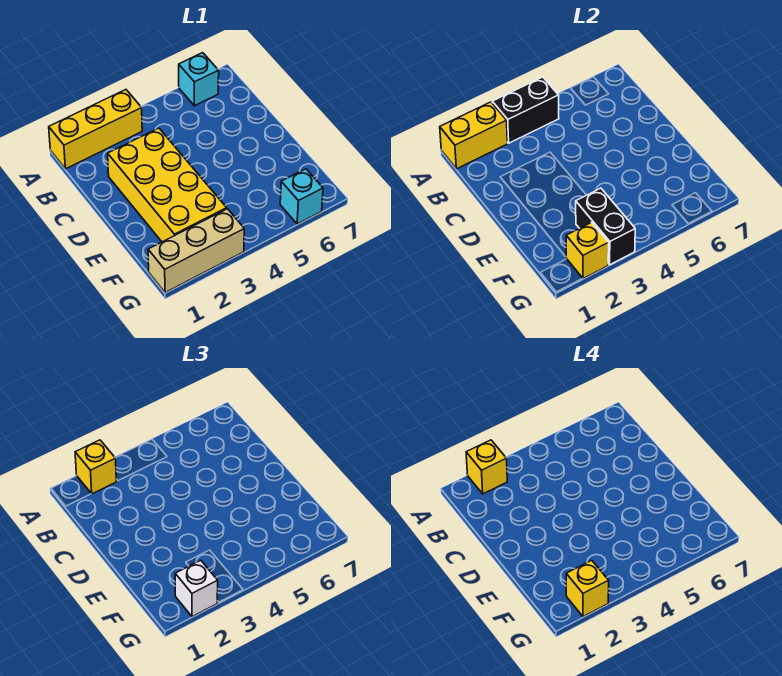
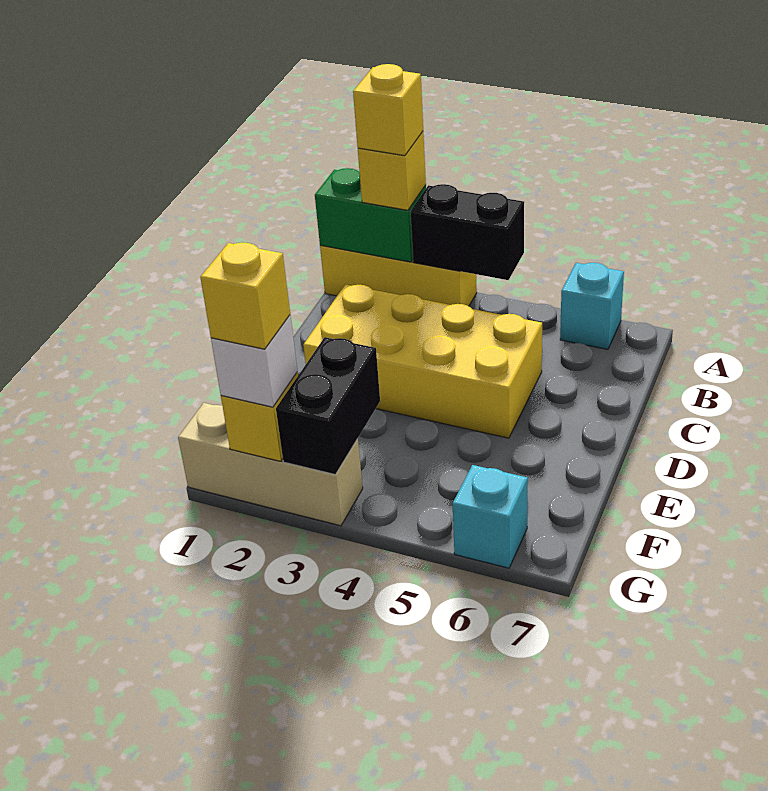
yellow 1x2 brick [440,102,507,169] -> green 1x2 brick [315,168,426,262]
yellow 2x4 brick [108,128,227,242] -> yellow 2x4 brick turned to [303,284,542,438]

